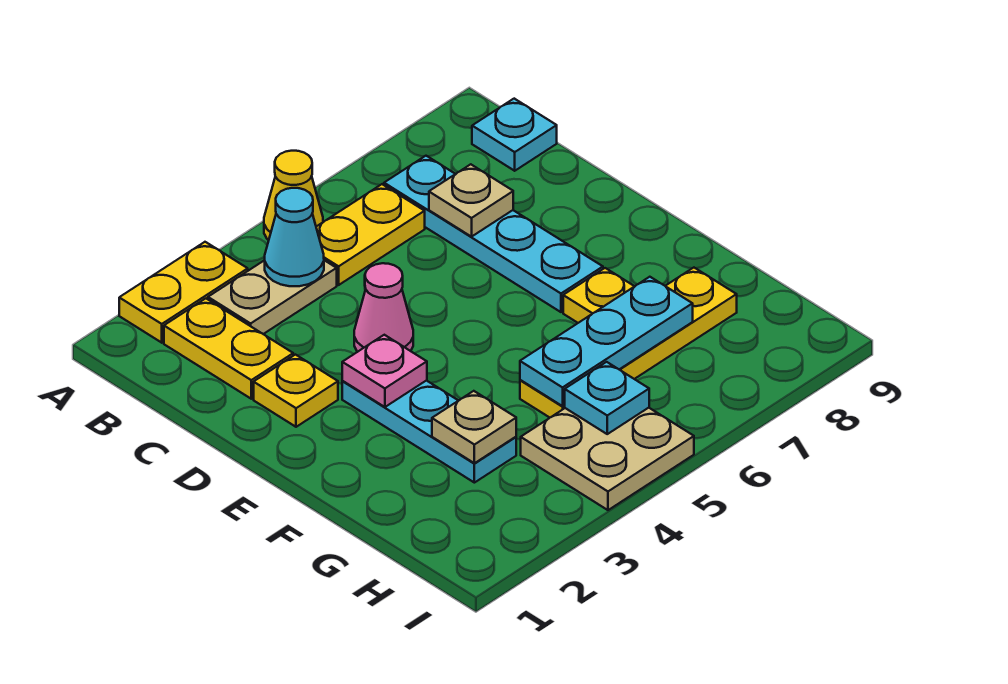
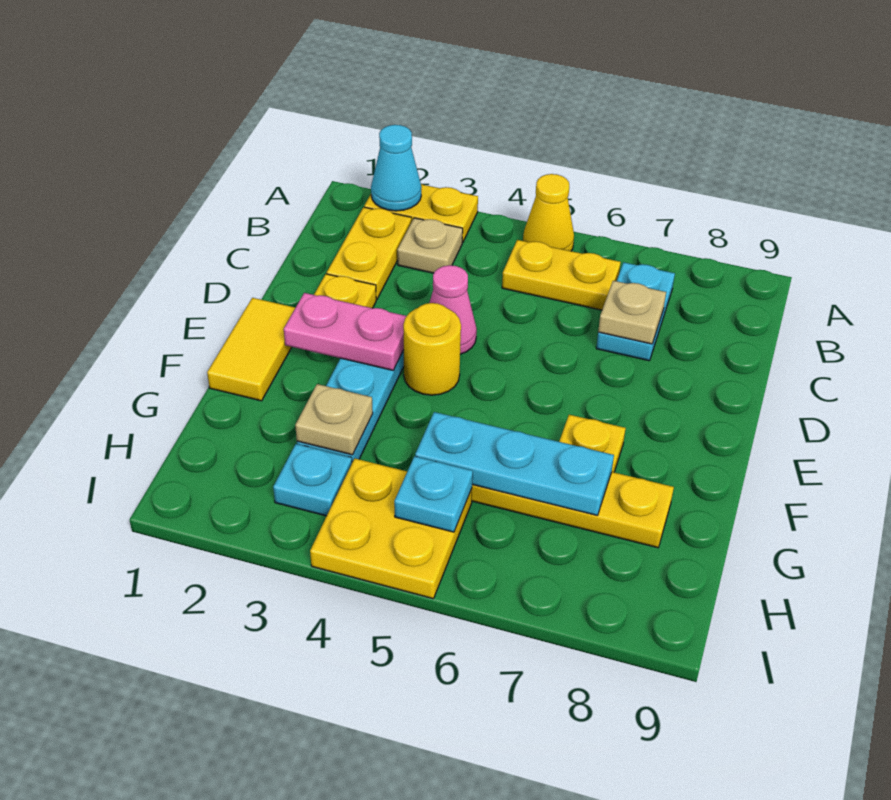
tan 1x2 plate [208,260,337,334] -> tan 1x1 plate [397,218,463,273]
cyan 1x1 cone [265,188,324,286] -> cyan 1x1 cone moved to [371,125,422,211]
cyan 1x4 plate [384,156,603,312] -> cyan 1x2 plate [596,262,675,361]
cyan 1x1 plate [472,99,557,171] -> cyan 1x1 plate moved to [273,444,352,516]
none -> yellow 1x2 tile [207,298,295,401]
pink 1x1 plate [342,335,427,407] -> pink 1x2 plate [284,293,406,370]
none -> yellow 1x1 round brick [403,303,461,395]
tan 2x2 plate [521,408,694,510] -> yellow 2x2 plate [310,459,472,599]

